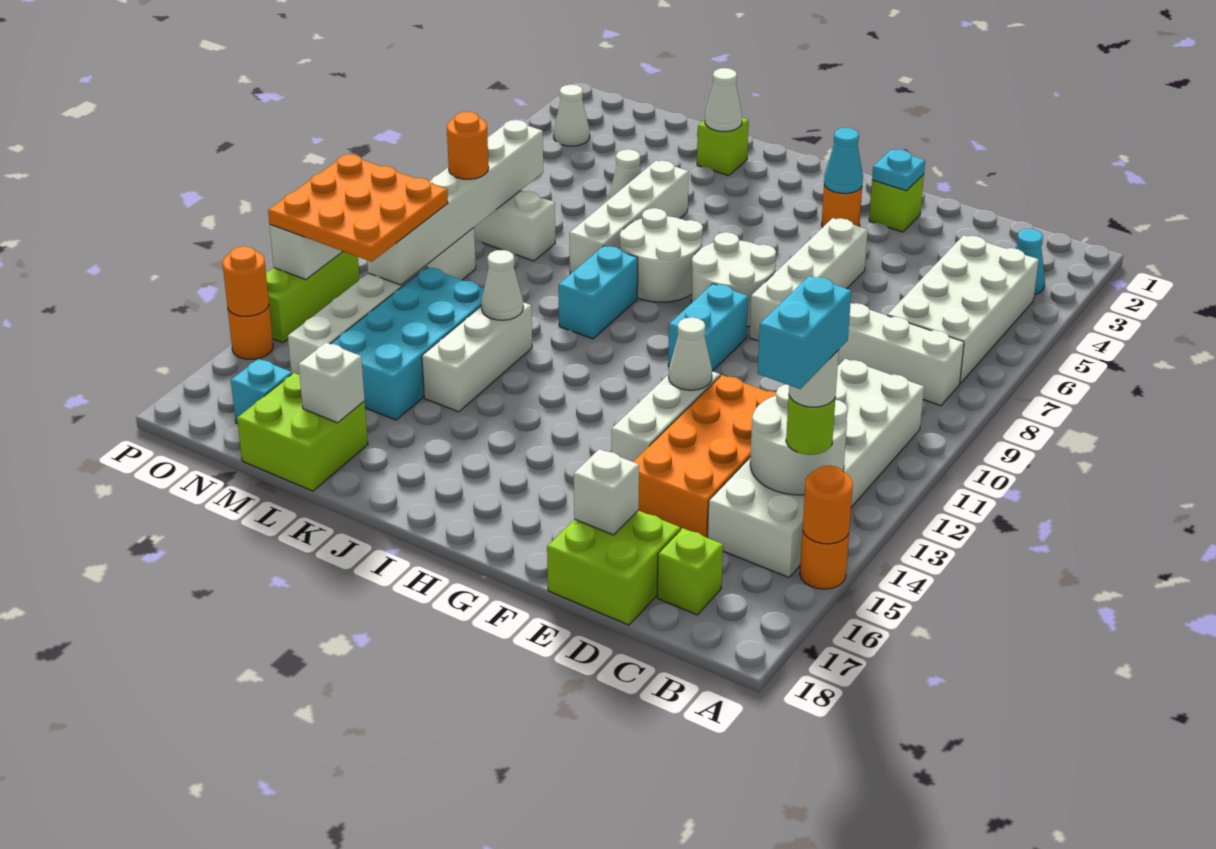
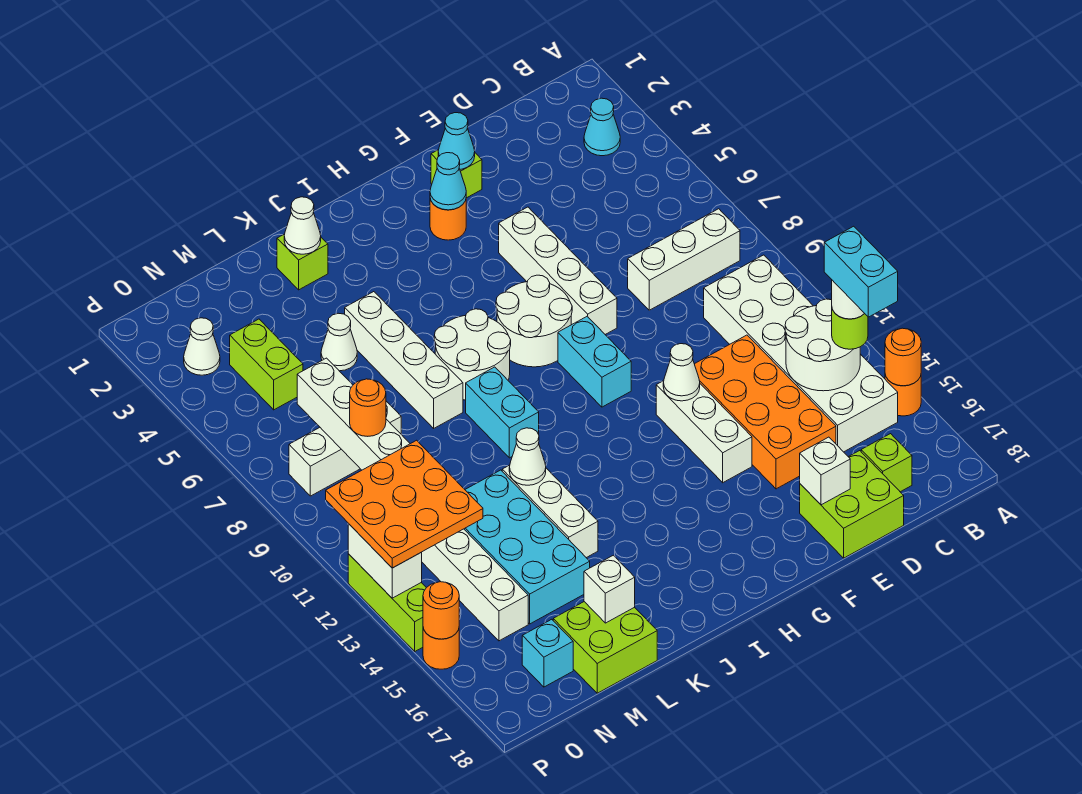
white 2x4 brick [887,235,1039,384] -> none
cyan 1x1 plate [872,150,925,191] -> cyan 1x1 cone [438,113,475,169]
none -> lime 1x2 brick [230,319,303,410]

